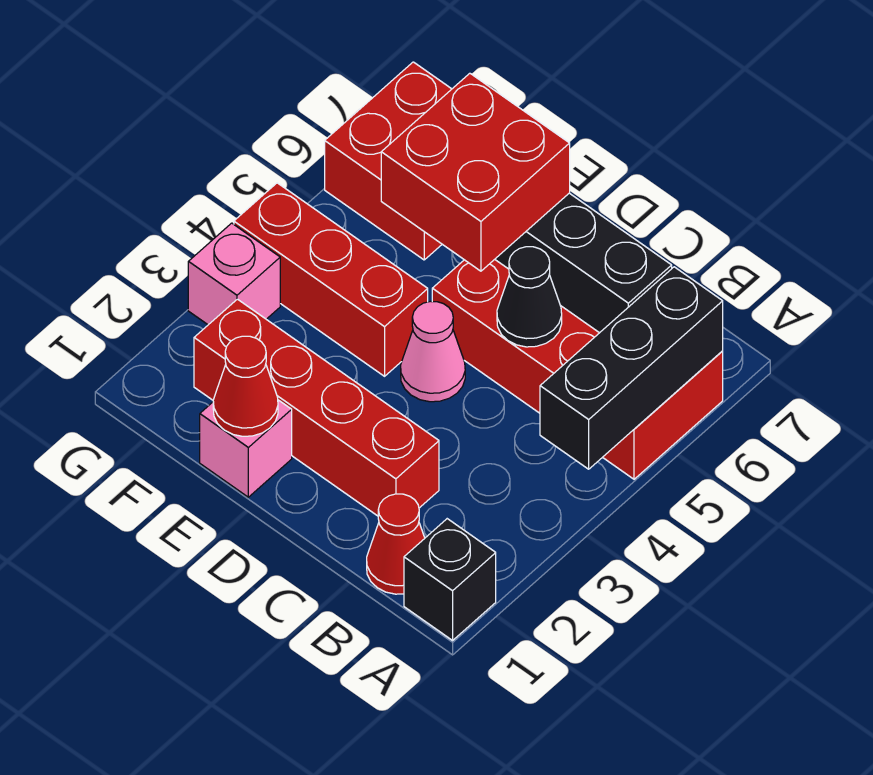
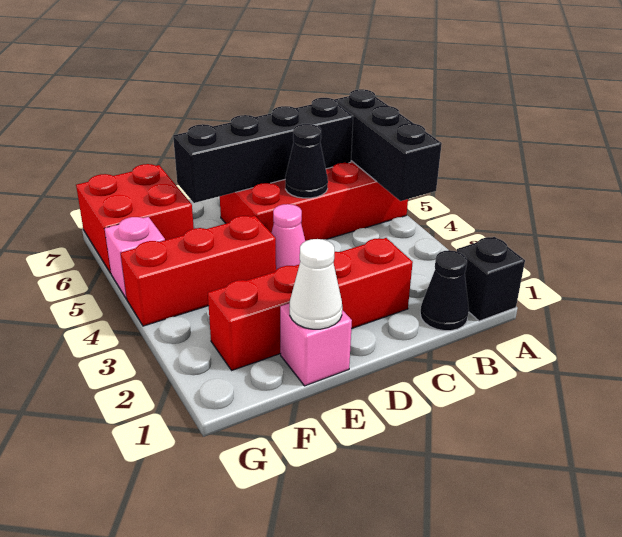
red 1x1 cone [367,494,425,594] -> black 1x1 cone [420,250,469,331]
red 2x2 brick [381,73,570,271] -> none
red 1x1 cone [213,336,278,436] -> white 1x1 cone [290,239,342,329]
pink 1x1 brick [188,223,280,325] -> pink 1x1 brick moved to [105,217,165,299]

